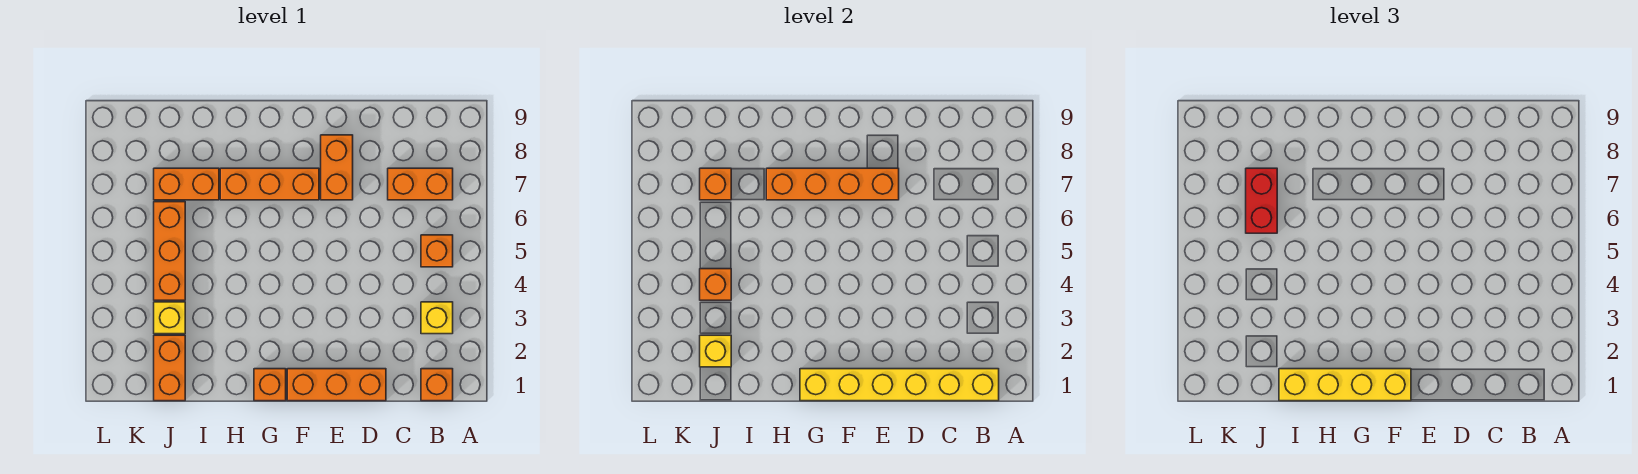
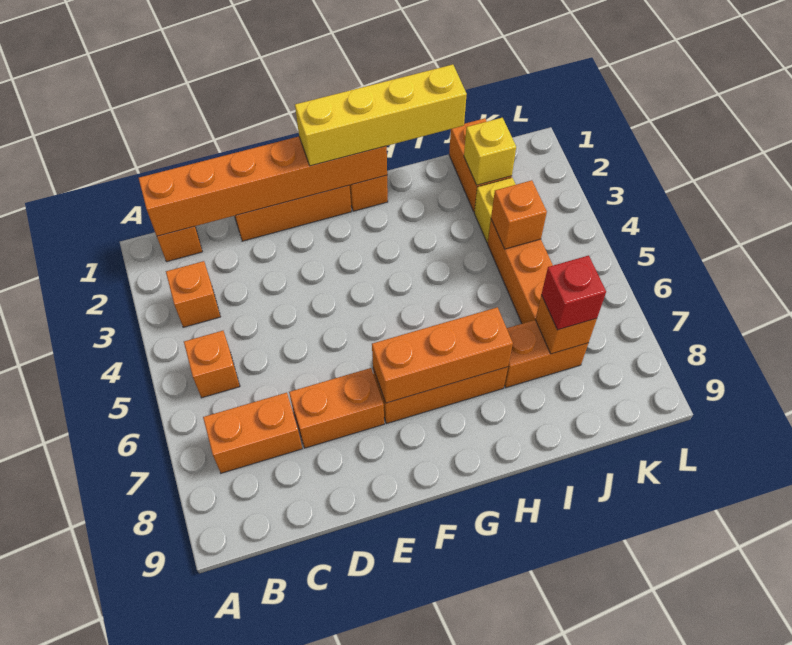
yellow 1x6 brick [800,369,999,401] -> orange 1x6 brick [139,137,387,236]
yellow 1x1 brick [421,302,453,334] -> orange 1x1 brick [166,261,221,327]
orange 1x2 brick [321,135,353,200] -> orange 1x2 brick turned to [289,368,384,448]
orange 1x4 brick [766,168,899,200] -> orange 1x3 brick [372,307,513,403]
red 1x2 brick [1246,168,1277,233] -> red 1x1 brick [541,255,606,330]

